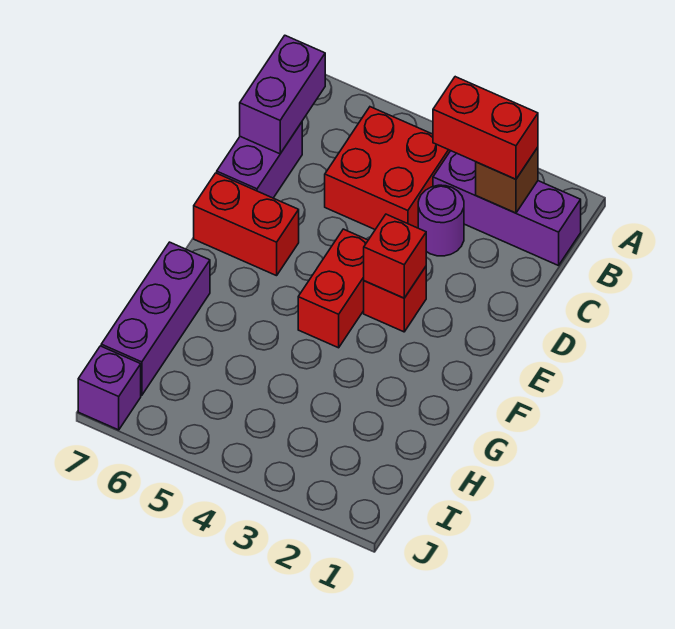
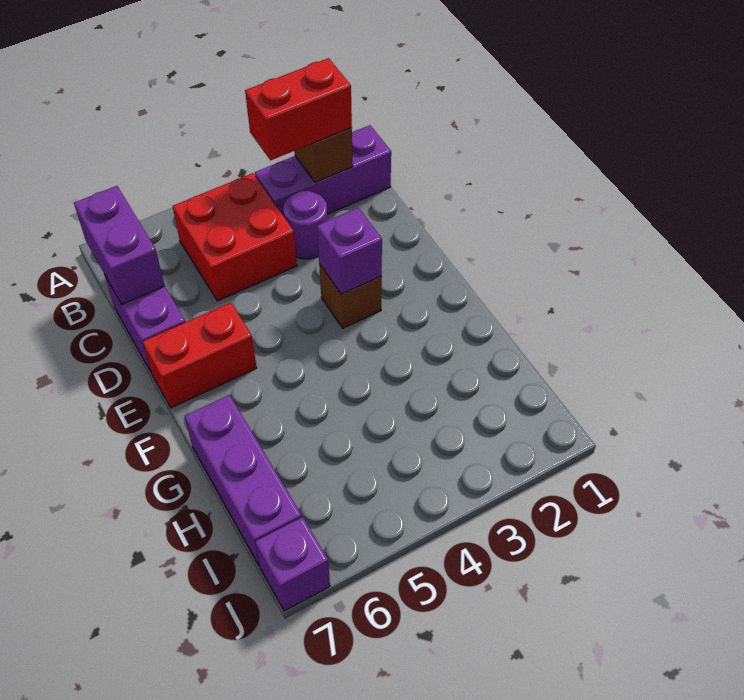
red 1x1 brick [364,267,426,332] -> brown 1x1 brick [319,264,382,328]
red 1x1 brick [364,214,426,298] -> purple 1x1 brick [317,208,382,294]
red 1x2 brick [298,229,368,348] -> none

